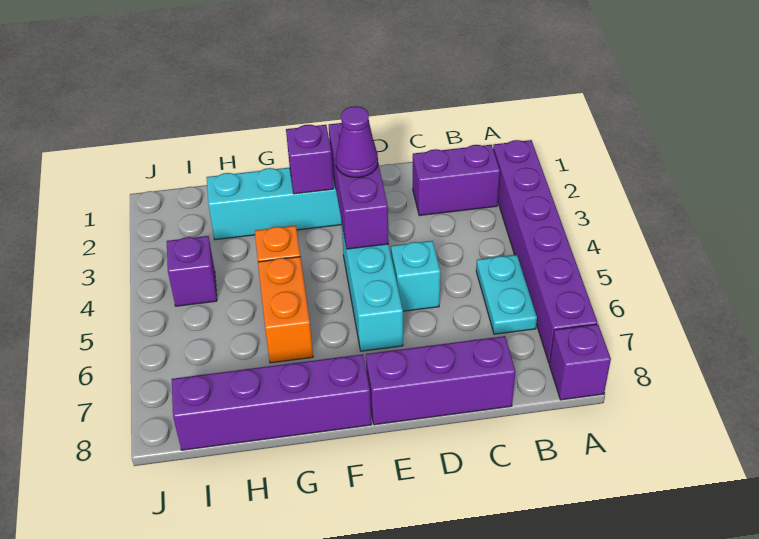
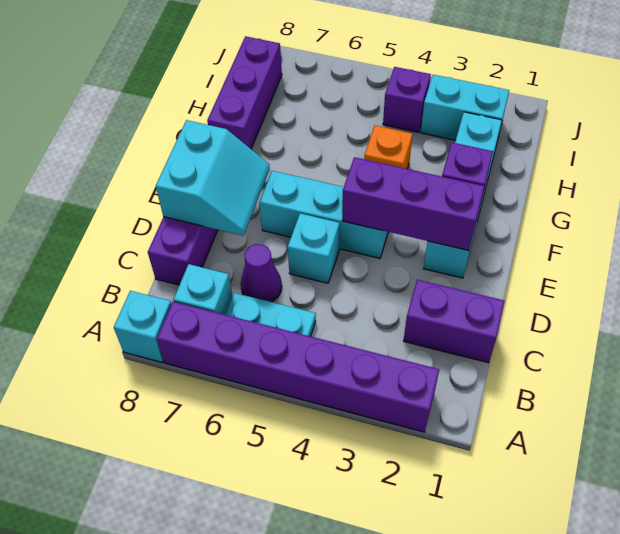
purple 1x1 brick [549,324,611,400] -> cyan 1x1 brick [114,291,171,363]
purple 1x2 brick [413,145,500,216] -> purple 1x2 brick turned to [403,280,505,363]
none -> cyan 1x1 brick [173,264,232,315]
none -> cyan 2x2 slope [156,120,270,236]
purple 1x1 cone [336,106,378,177] -> purple 1x1 cone moved to [241,244,282,302]
purple 1x4 brick [172,354,371,450] -> purple 1x3 brick [207,36,282,149]
orange 1x2 brick [258,257,313,363] -> none
none -> cyan 1x2 brick [421,75,509,140]

